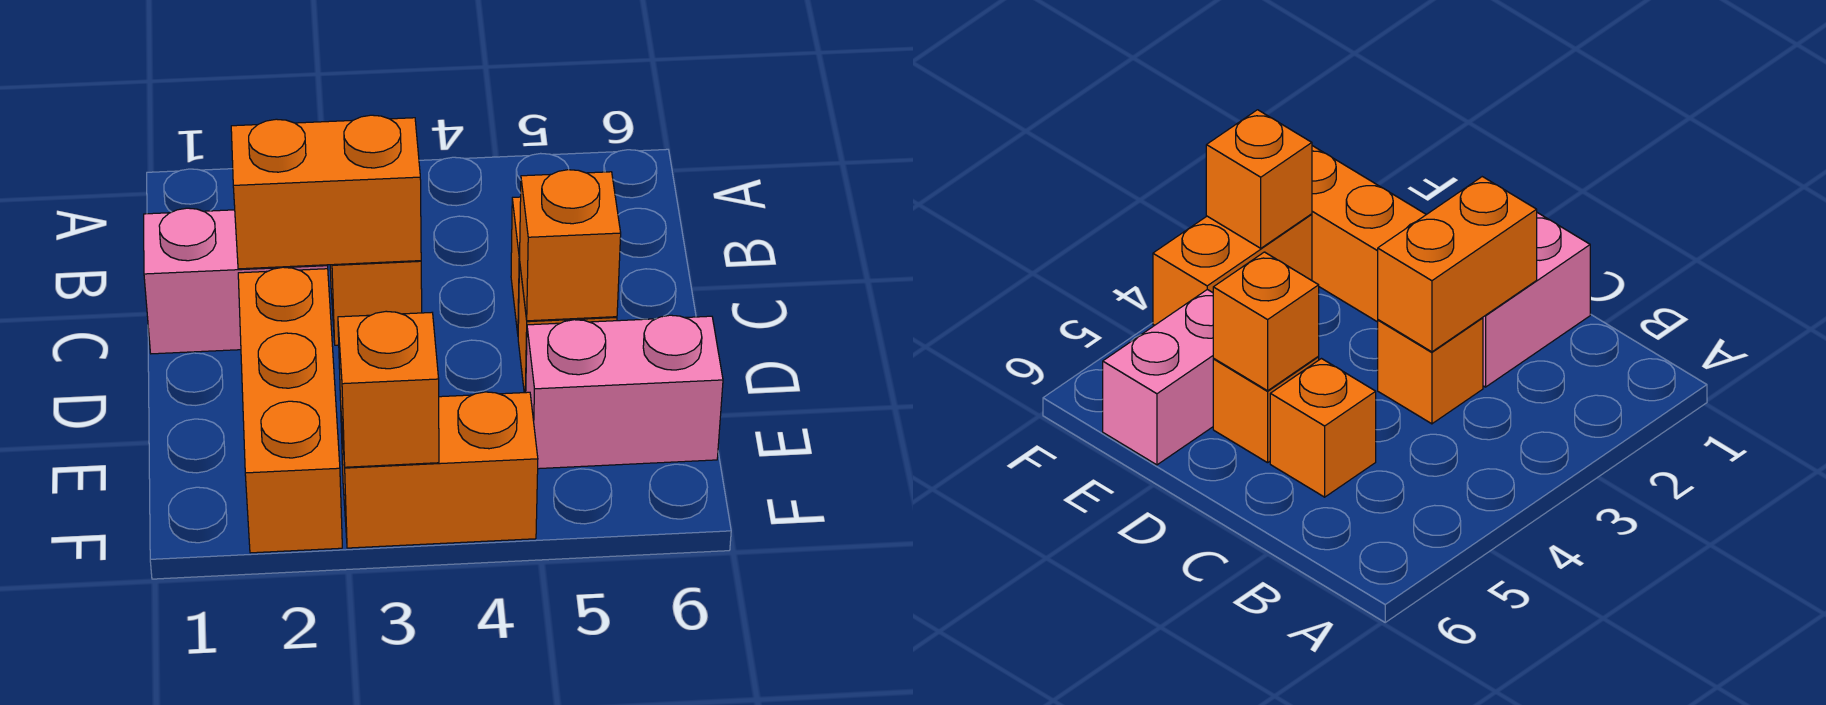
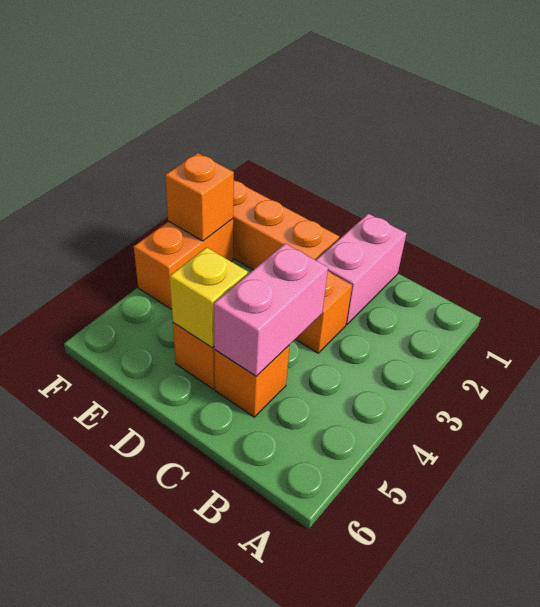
orange 1x2 brick [231,115,421,269] -> none
orange 1x1 brick [520,170,621,321] -> yellow 1x1 brick [170,247,248,348]
pink 1x2 brick [526,315,723,469] -> pink 1x2 brick moved to [214,244,328,376]

